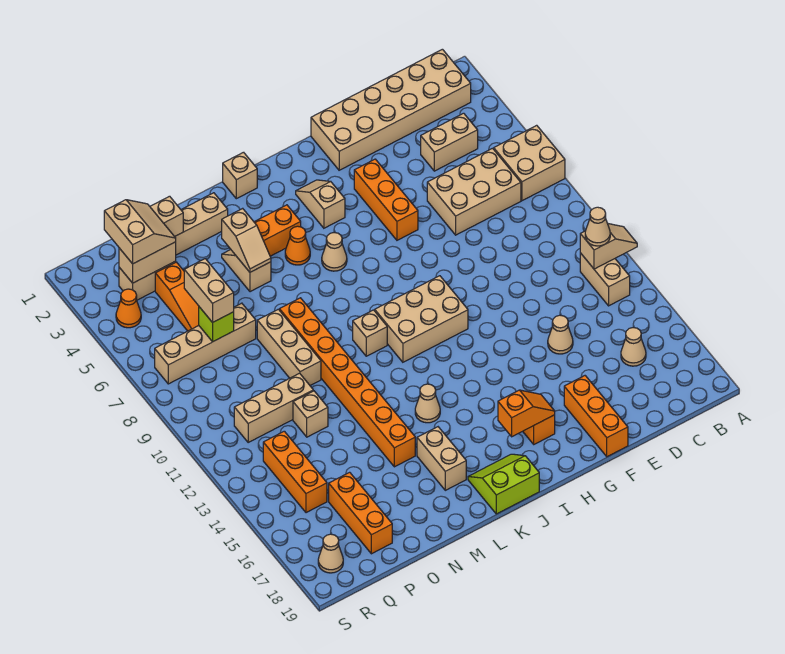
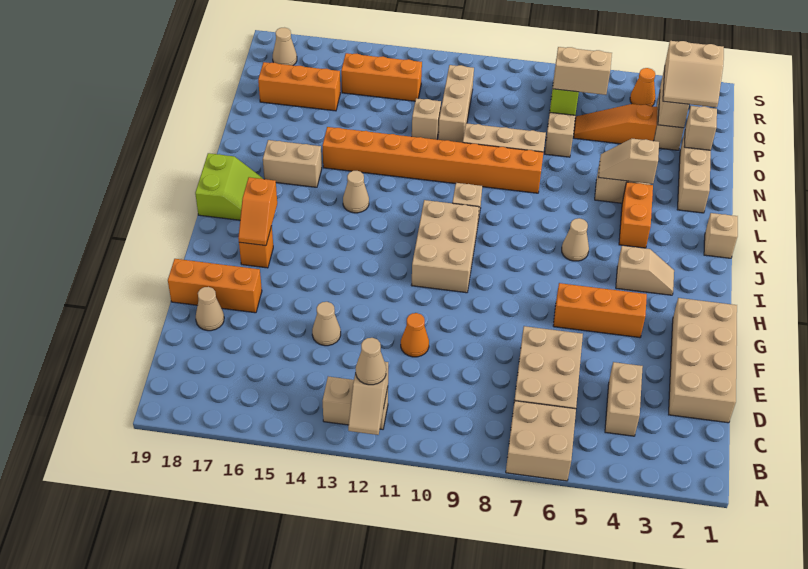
tan 2x6 brick [311,49,471,170] -> tan 2x4 brick [669,298,737,423]
tan 1x1 cone [621,328,646,366] -> tan 1x1 cone moved to [196,287,224,331]
orange 1x1 cone [285,226,310,265] -> orange 1x1 cone moved to [401,313,429,357]

